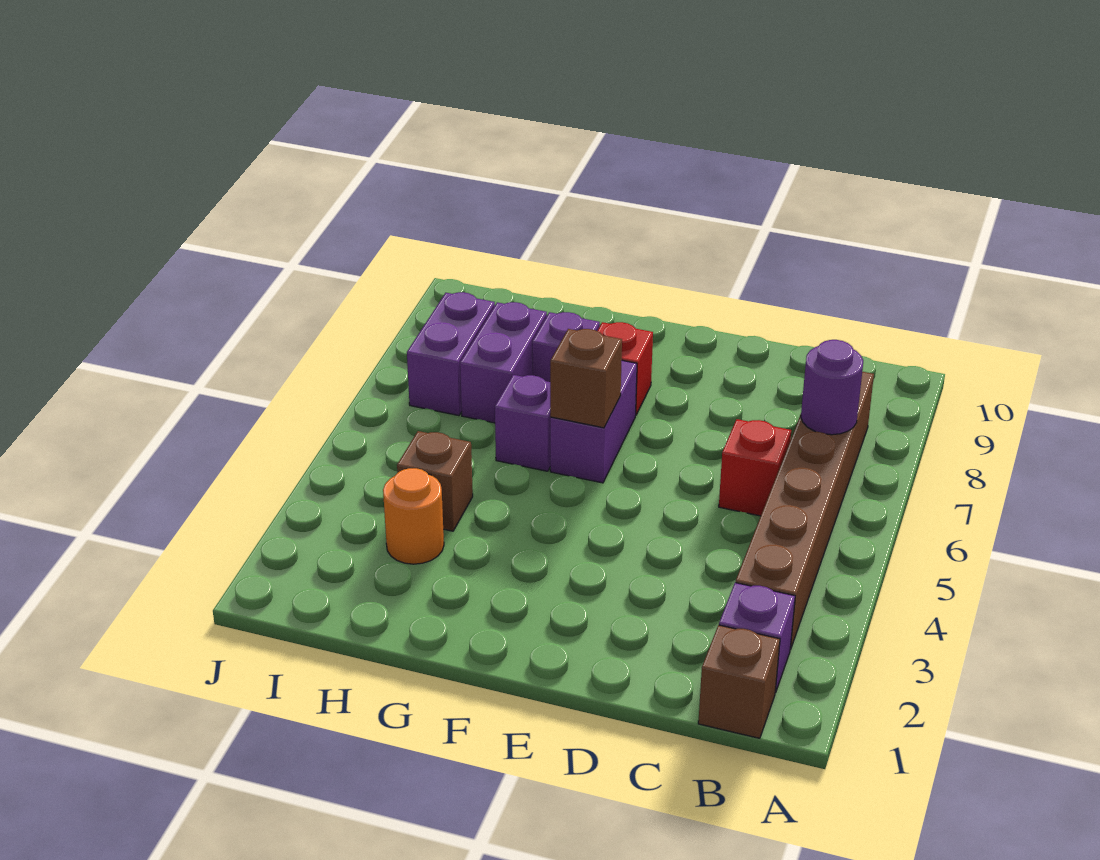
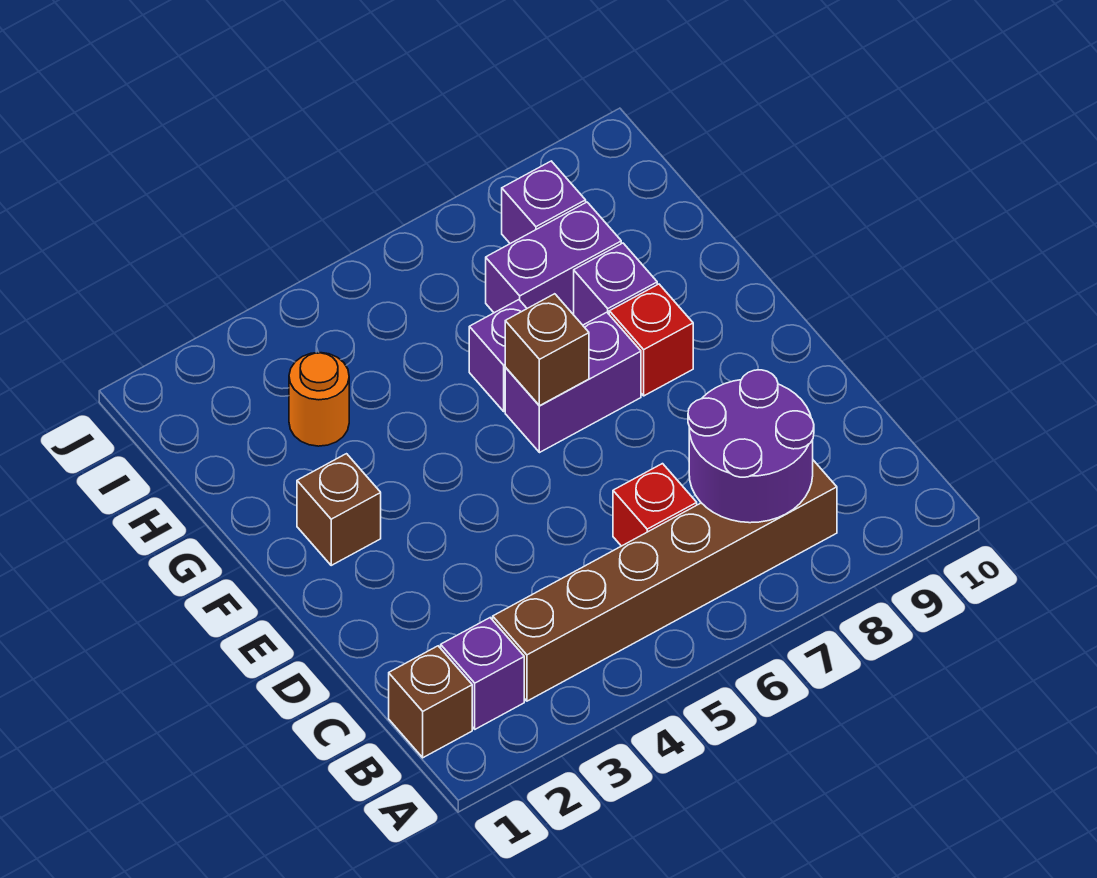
purple 1x1 round brick [801,340,863,435] -> purple 2x2 round brick [688,370,814,523]
brown 1x1 brick [397,431,473,531] -> brown 1x1 brick moved to [297,454,381,565]
purple 1x2 brick [407,292,495,416] -> purple 1x1 brick [502,161,586,244]

